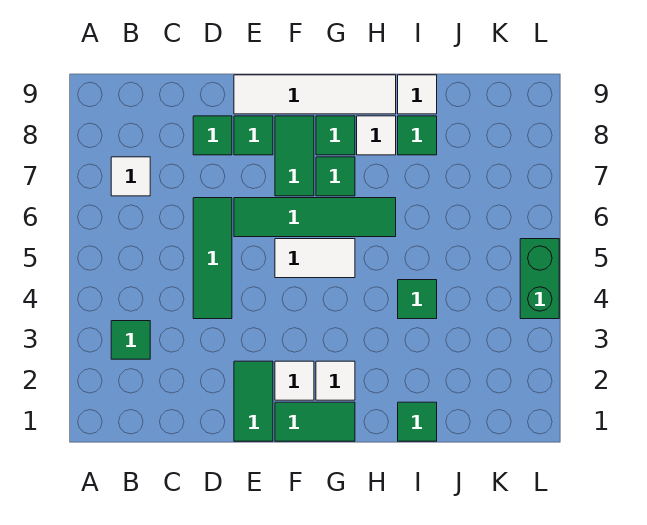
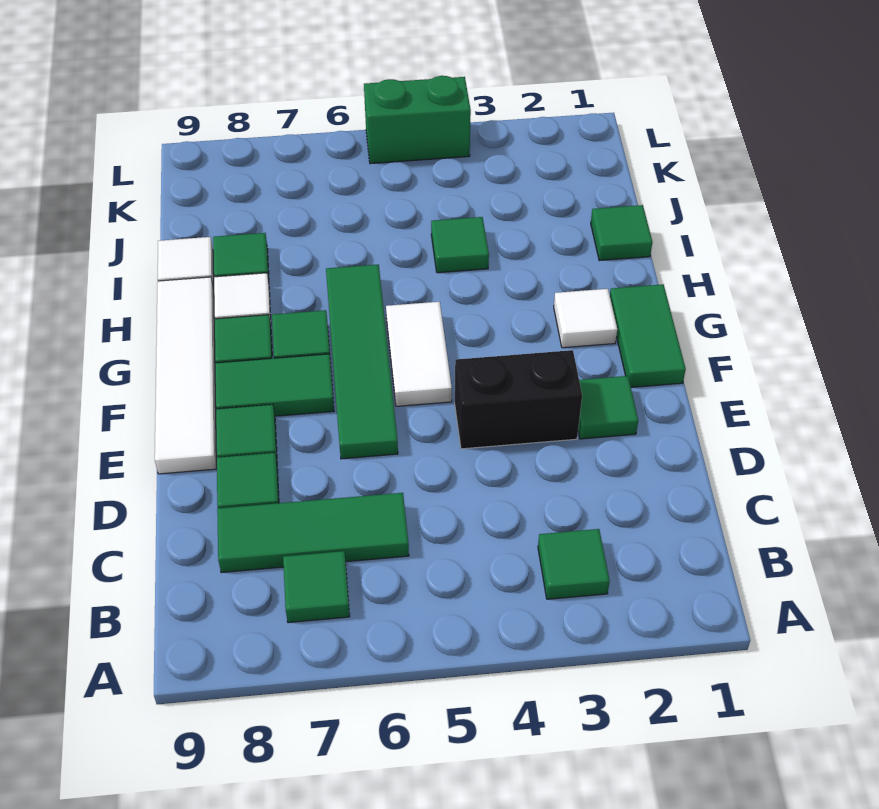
white 1x1 tile [111,157,150,196] -> green 1x1 tile [283,551,350,623]
green 1x3 tile [193,198,232,319] -> green 1x3 tile moved to [217,493,409,573]
green 1x2 tile [234,361,273,441] -> green 1x1 tile [578,376,638,439]
none -> black 1x2 brick [455,350,582,449]
white 1x1 tile [275,361,314,400] -> none

